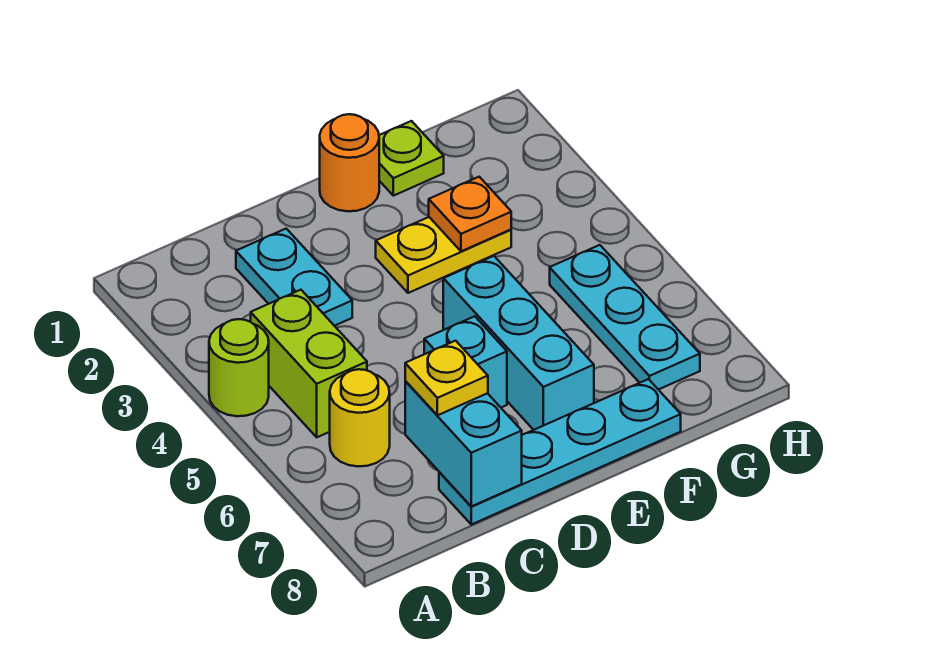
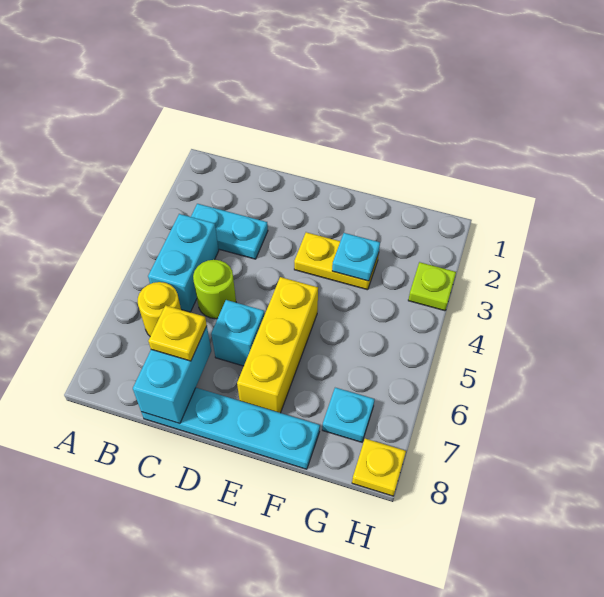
lime 1x1 round brick [209,319,269,416] -> lime 1x1 round brick moved to [193,260,236,319]
lime 1x2 brick [251,290,367,437] -> cyan 1x2 brick [148,214,219,312]
cyan 1x2 plate [236,229,352,326] -> cyan 1x2 plate turned to [191,204,268,259]
orange 1x1 round brick [320,114,379,211] -> none
cyan 1x3 brick [443,256,594,430] -> yellow 1x3 brick [237,277,318,413]
lime 1x1 plate [379,121,444,196] -> lime 1x1 plate moved to [408,262,456,311]
orange 1x1 plate [429,177,511,251] -> cyan 1x1 plate [332,233,380,281]
cyan 1x3 plate [550,245,700,390] -> cyan 1x1 plate [322,388,375,442]
none -> yellow 1x1 plate [352,439,406,496]

